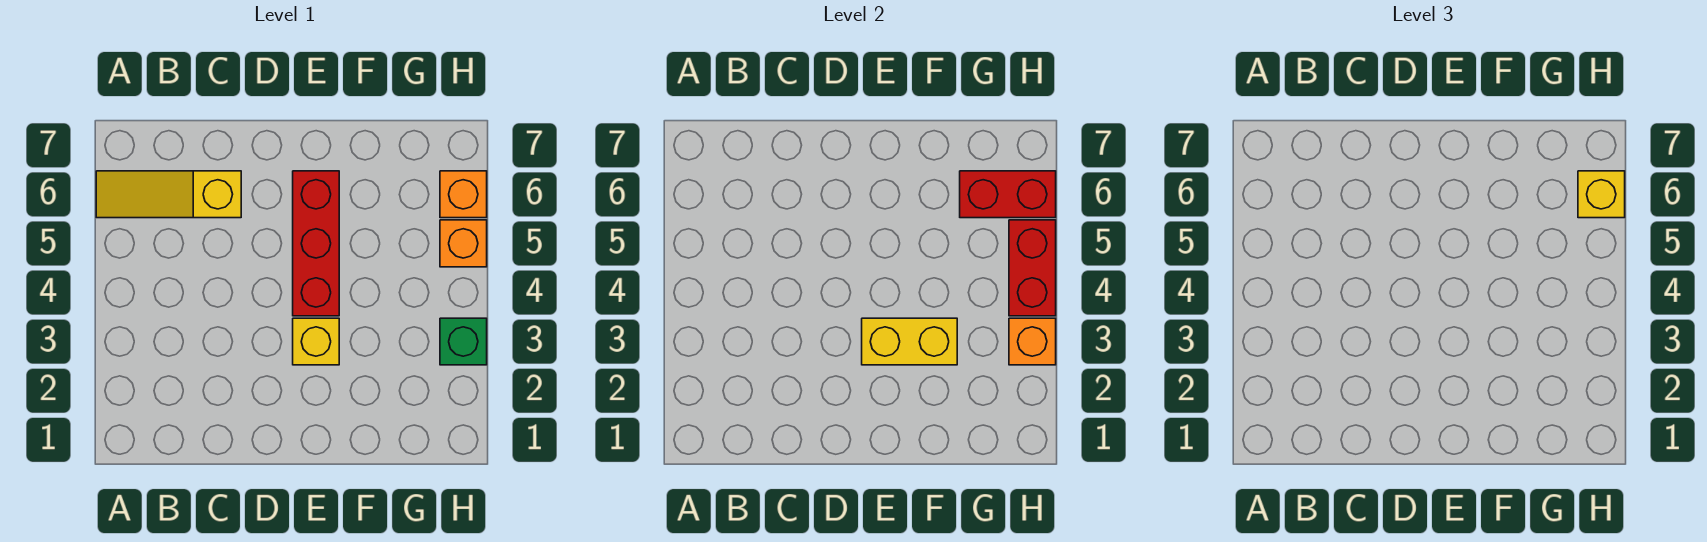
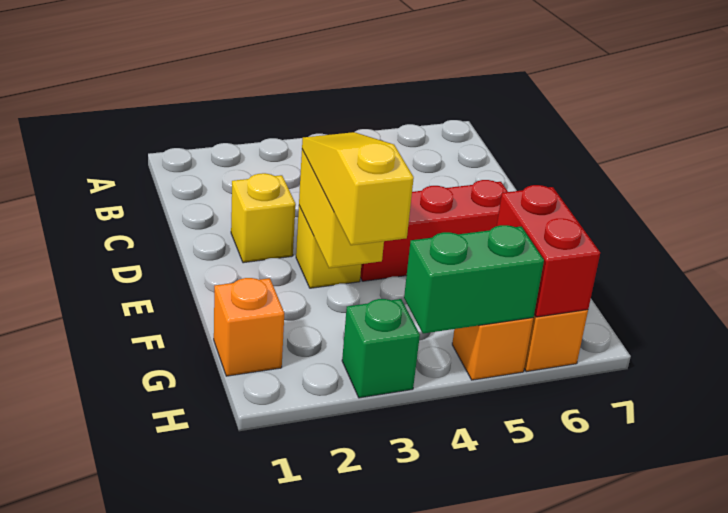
yellow 1x3 slope [96,171,241,218] -> yellow 1x3 slope moved to [302,132,414,245]
orange 1x1 brick [1009,318,1056,365] -> orange 1x1 brick moved to [214,278,284,376]
red 1x2 brick [1009,220,1056,316] -> green 1x2 brick [404,225,544,334]
yellow 1x1 brick [1578,171,1625,218] -> yellow 1x1 brick moved to [231,173,296,263]

